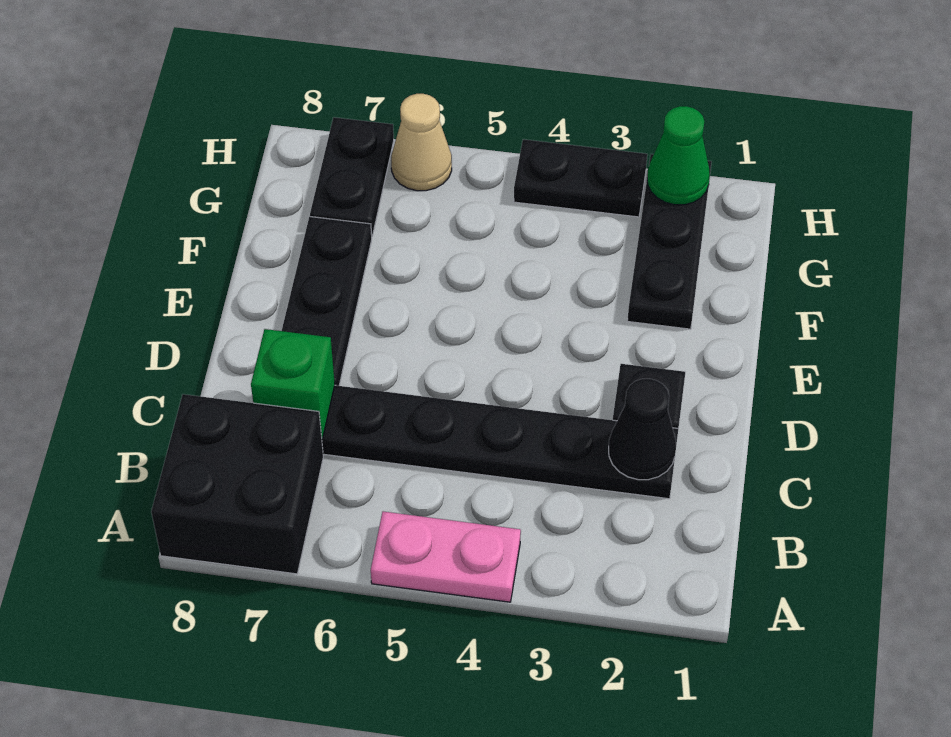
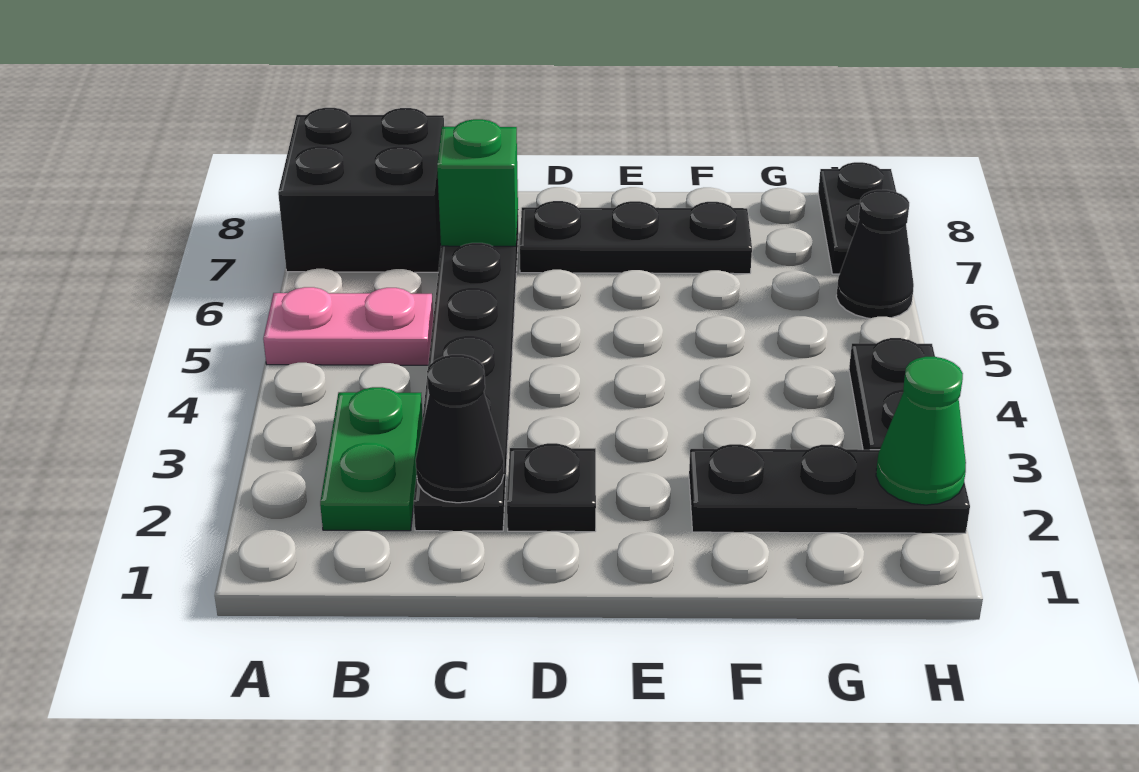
pink 1x2 plate [371,511,521,602] -> pink 1x2 plate turned to [263,287,433,365]
none -> green 1x2 plate [320,387,423,531]
black 1x2 plate [310,117,394,236] -> black 1x2 plate turned to [818,162,910,274]
tan 1x1 cone [391,94,452,191] -> black 1x1 cone [836,190,914,318]

